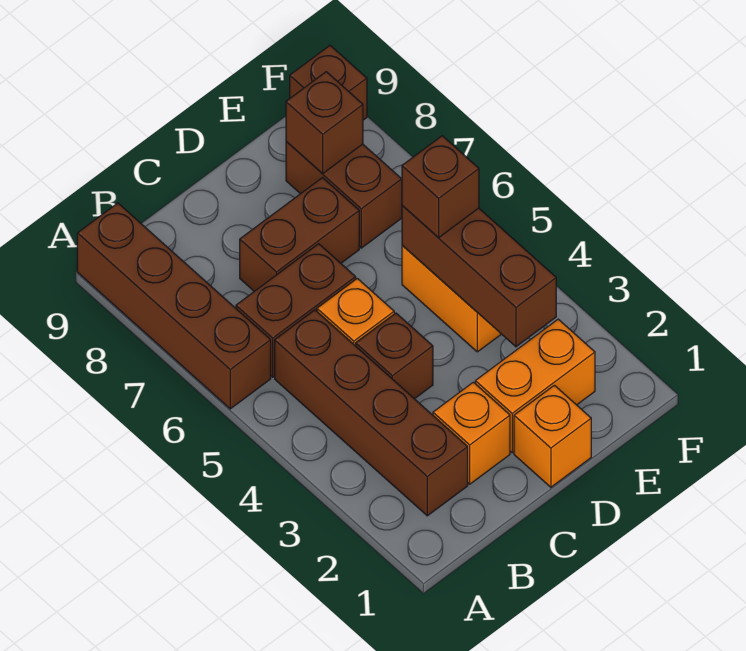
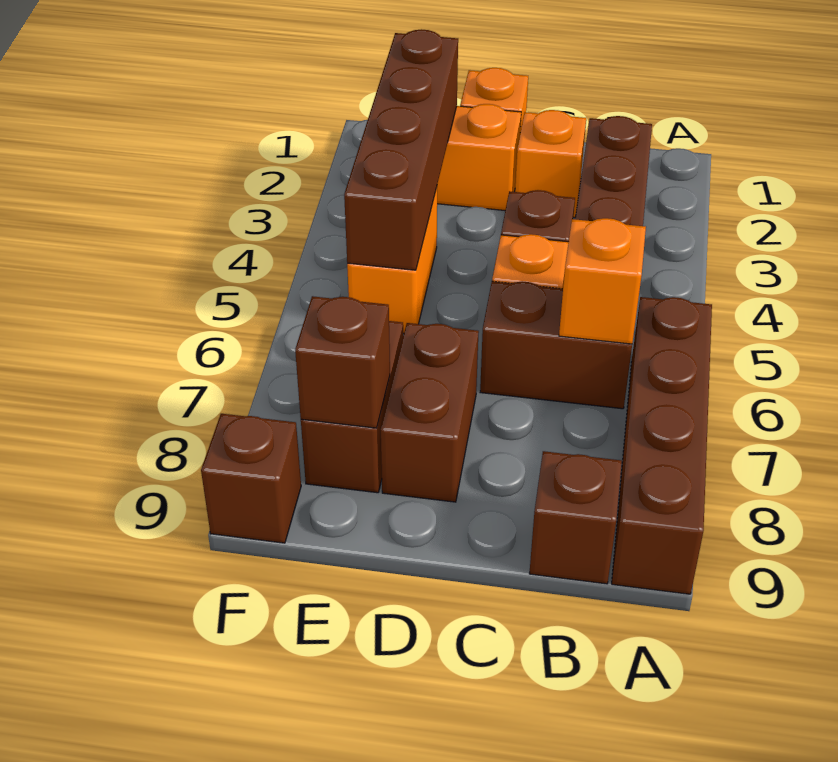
none -> orange 1x1 brick [559,218,646,344]
brown 1x2 brick [240,178,359,291] -> brown 1x2 brick turned to [381,323,479,502]
brown 1x3 brick [402,206,556,347] -> brown 1x4 brick [344,29,458,270]
brown 1x1 brick [402,136,479,238] -> brown 1x1 brick moved to [529,451,622,584]

